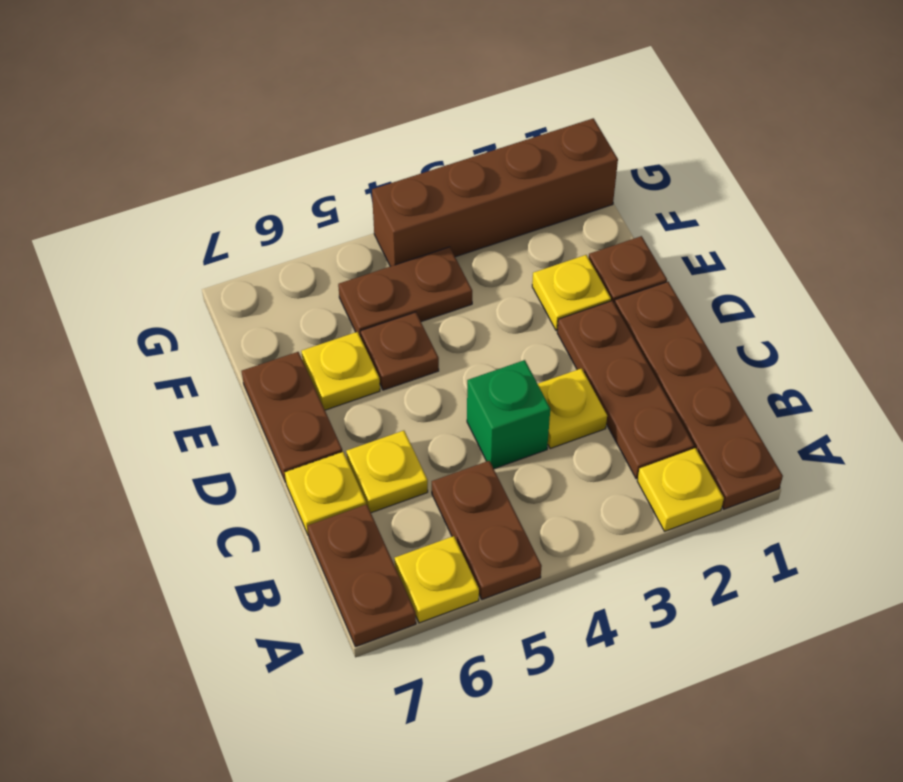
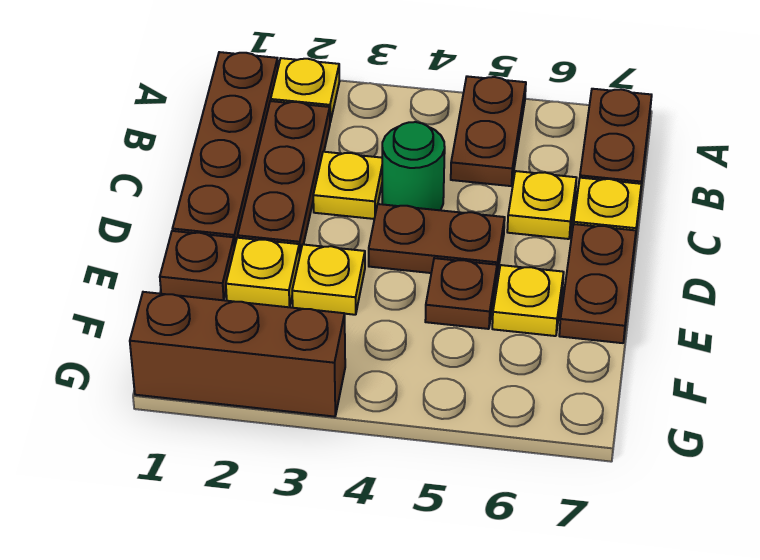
yellow 1x1 plate [395,536,479,623] -> yellow 1x1 plate moved to [292,244,365,315]
green 1x1 brick [467,360,550,469] -> green 1x1 round brick [382,122,445,210]
brown 1x2 plate [338,247,472,338] -> brown 1x2 plate moved to [369,204,505,275]
brown 1x4 brick [372,118,618,267] -> brown 1x3 brick [130,292,345,417]

